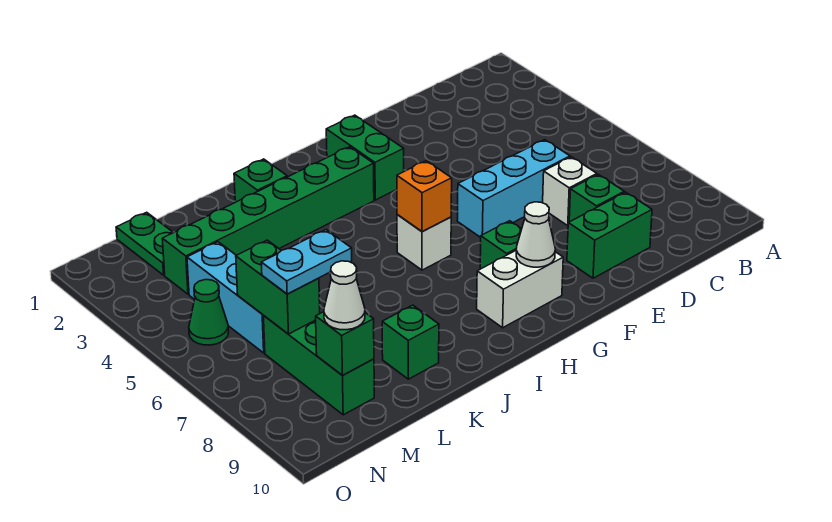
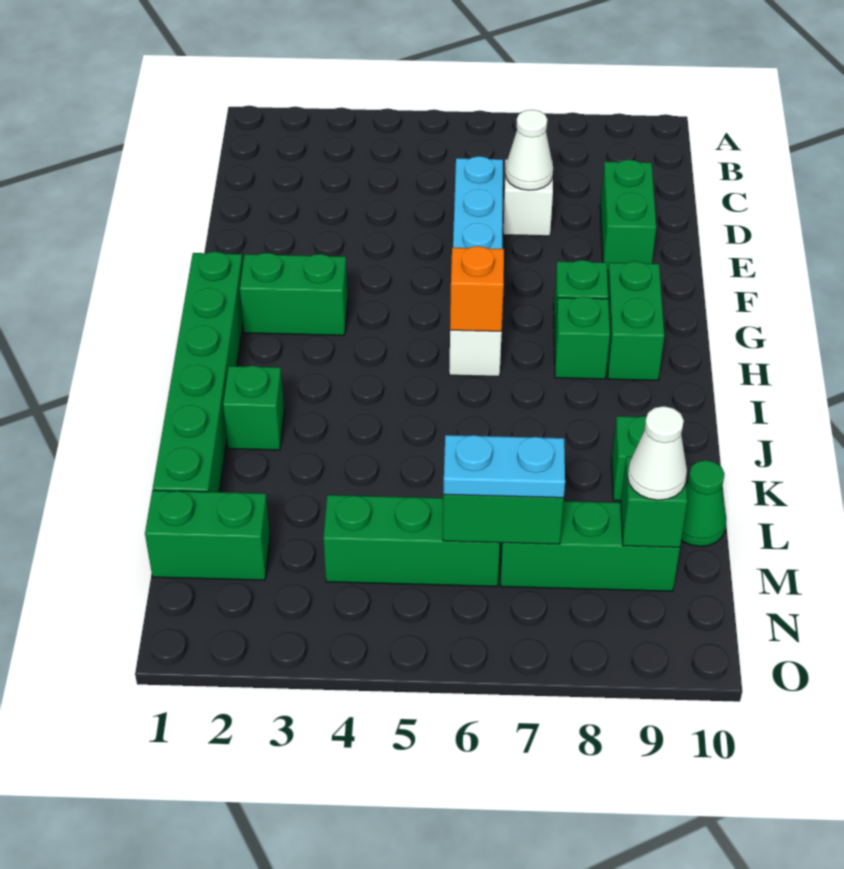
green 1x1 brick [569,174,624,222] -> green 1x1 brick moved to [554,296,610,379]
white 1x2 brick [477,251,563,328] -> green 1x2 brick [607,261,664,380]
white 1x1 cone [516,202,555,267] -> white 1x1 cone moved to [505,110,553,190]
green 1x6 brick [162,147,374,294] -> green 1x6 brick moved to [153,252,243,492]
cyan 1x2 plate [261,230,352,294] -> cyan 1x2 plate turned to [443,435,565,498]
green 1x2 plate [116,212,173,275] -> green 1x2 brick [145,490,270,580]
cyan 1x3 brick [187,242,265,353] -> green 1x3 brick [323,495,500,586]
green 1x1 cone [189,280,229,345] -> green 1x1 cone moved to [681,460,727,546]

